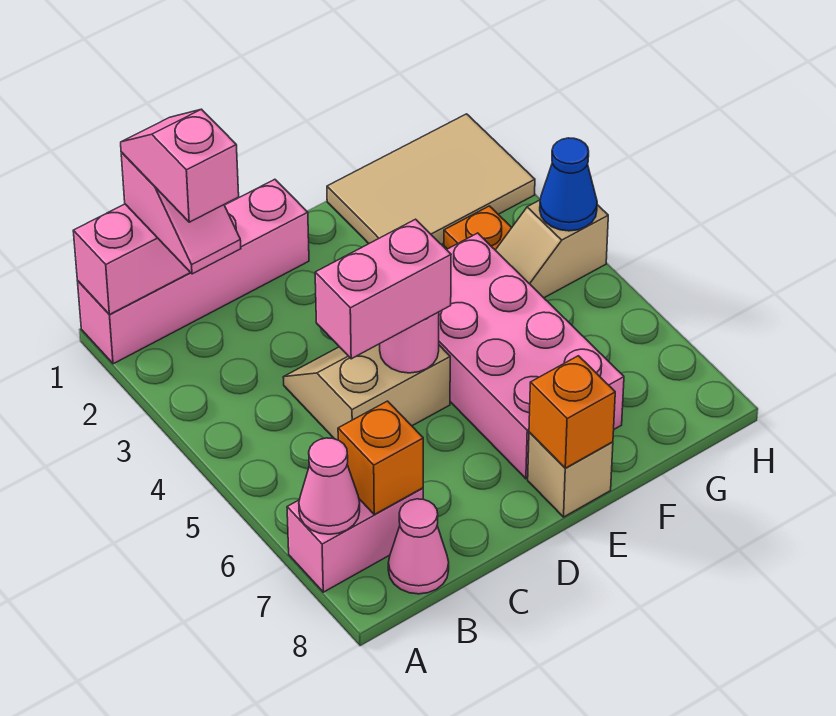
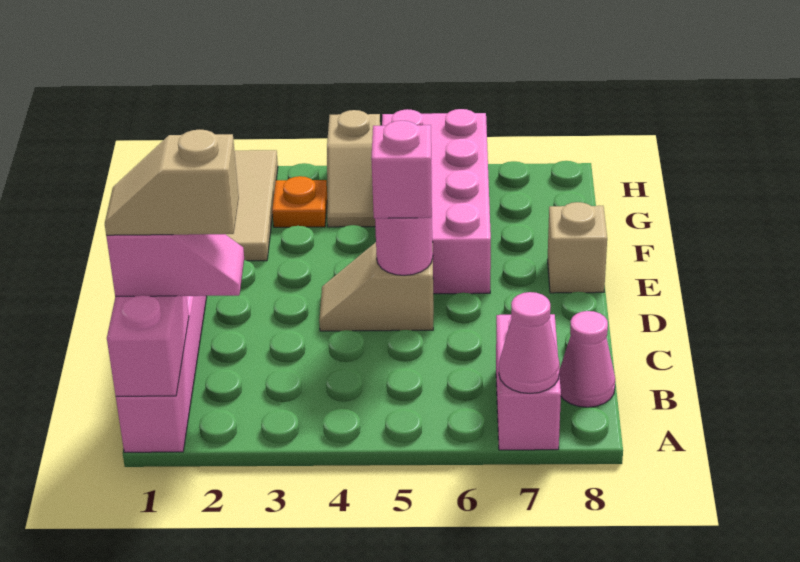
pink 1x2 slope [121,109,239,222] -> tan 1x2 slope [105,129,239,235]
orange 1x1 brick [338,401,423,515] -> none
tan 2x2 slope [283,344,450,440] -> tan 1x2 slope [319,242,433,331]
pink 1x2 brick [315,219,451,359] -> pink 1x1 brick [371,121,432,218]
pink 2x4 brick [439,233,624,479] -> pink 2x4 brick turned to [382,109,491,294]
orange 1x1 brick [529,356,615,468] -> none
blue 1x1 cone [540,138,597,231] -> none

